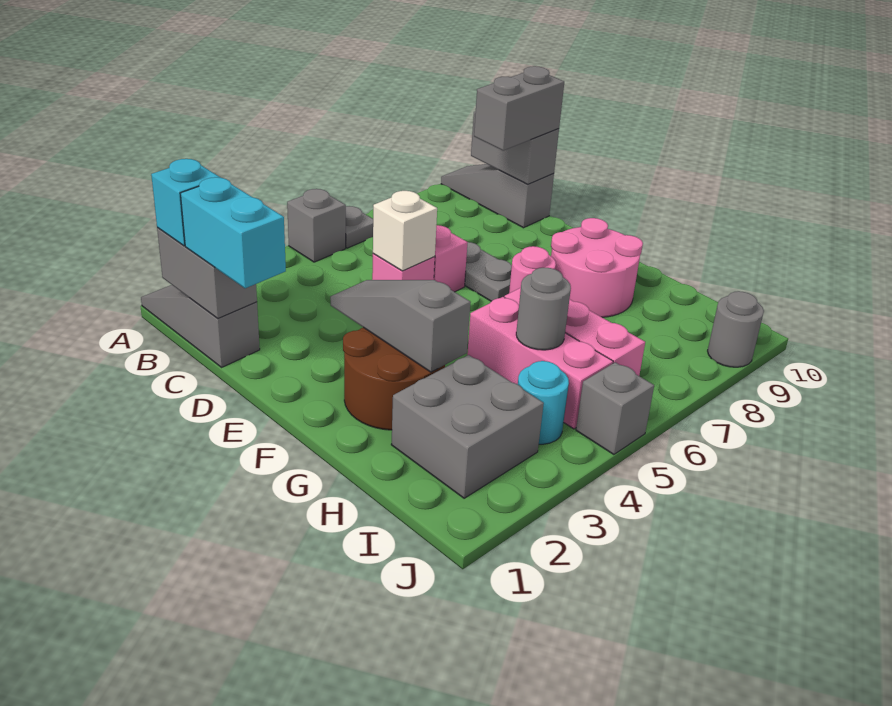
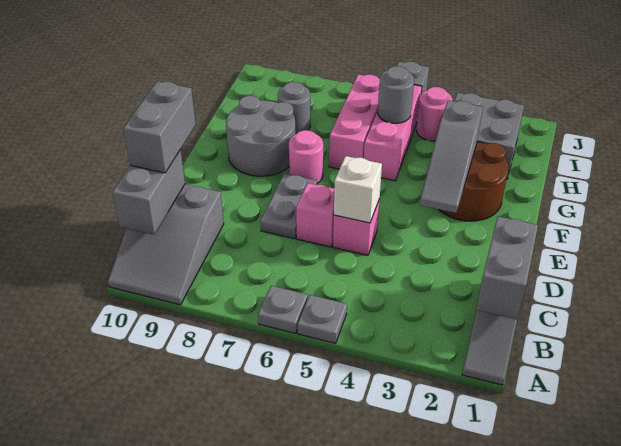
grey 1x1 brick [287,189,346,262] -> grey 1x1 plate [298,295,347,343]
grey 1x3 slope [441,164,554,228] -> grey 2x3 slope [108,184,224,305]
cyan 1x1 brick [151,159,220,246] -> none
cyan 1x2 brick [180,177,286,288] -> none
grey 1x2 brick [474,66,564,151] -> grey 1x2 brick turned to [123,81,196,173]
pink 2x2 round brick [551,218,643,317] -> grey 2x2 round brick [226,96,295,176]
cyan 1x1 round brick [518,361,569,444] -> pink 1x1 round brick [416,87,453,141]
grey 1x1 round brick [708,291,764,367] -> grey 1x1 round brick moved to [278,82,310,134]

